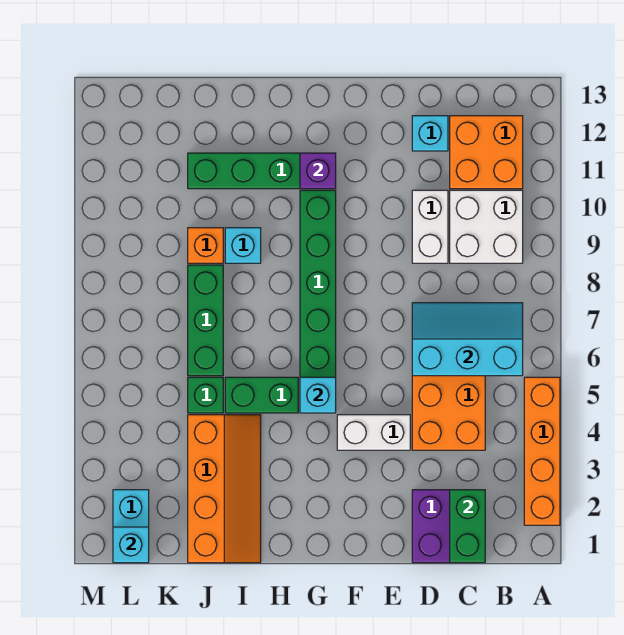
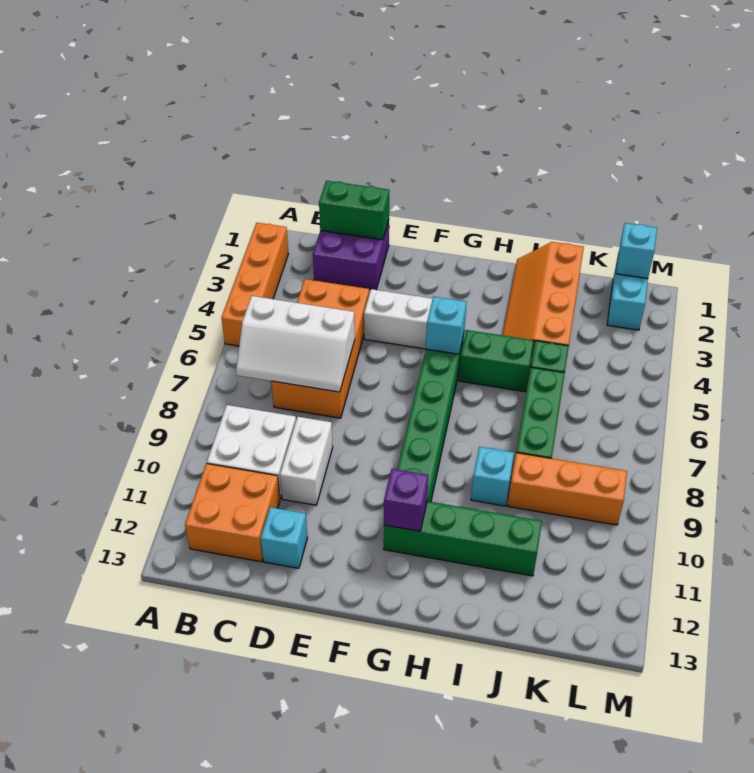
cyan 2x3 slope [412,303,523,376] -> white 2x3 slope [236,296,355,392]
green 1x2 brick [450,490,485,563] -> green 1x2 brick turned to [319,181,389,240]
orange 1x1 brick [188,228,223,263] -> orange 1x3 brick [508,453,627,525]

